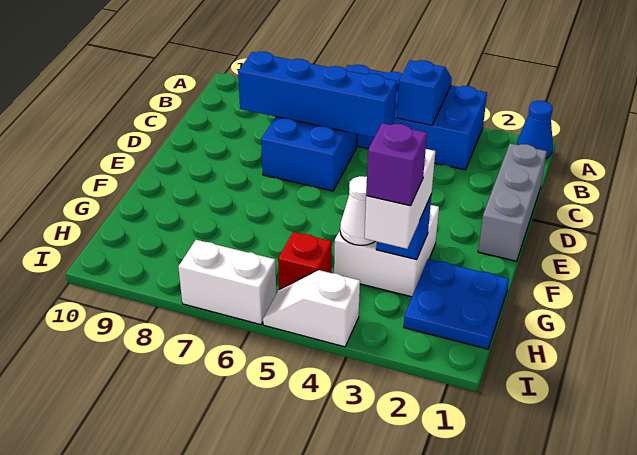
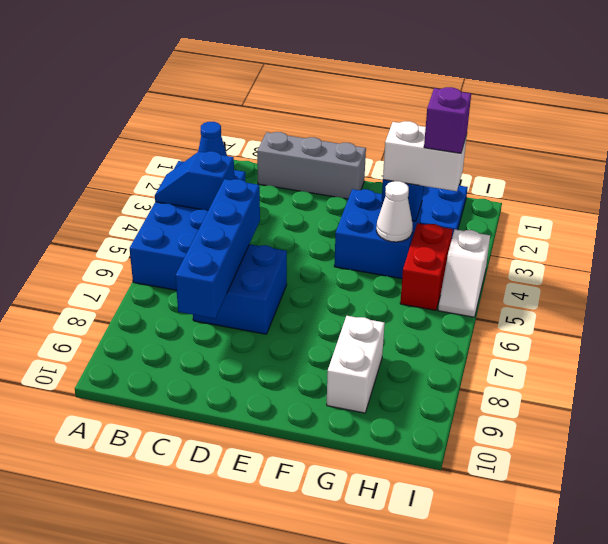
white 2x2 brick [334,205,439,297] -> blue 2x2 brick [334,189,422,279]
red 1x1 brick [278,232,332,290] -> red 1x2 brick [400,223,453,310]
white 1x2 brick [178,240,276,325] -> white 1x2 brick moved to [327,316,385,413]

